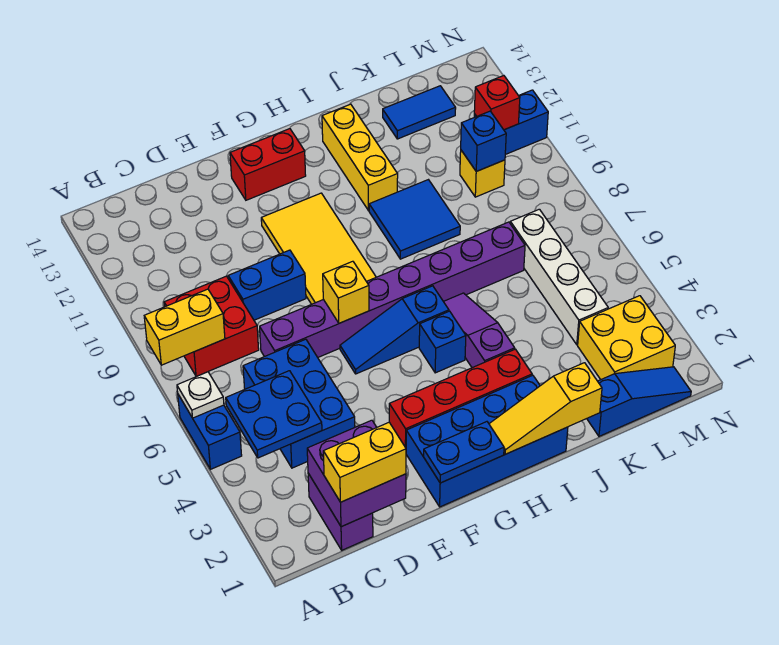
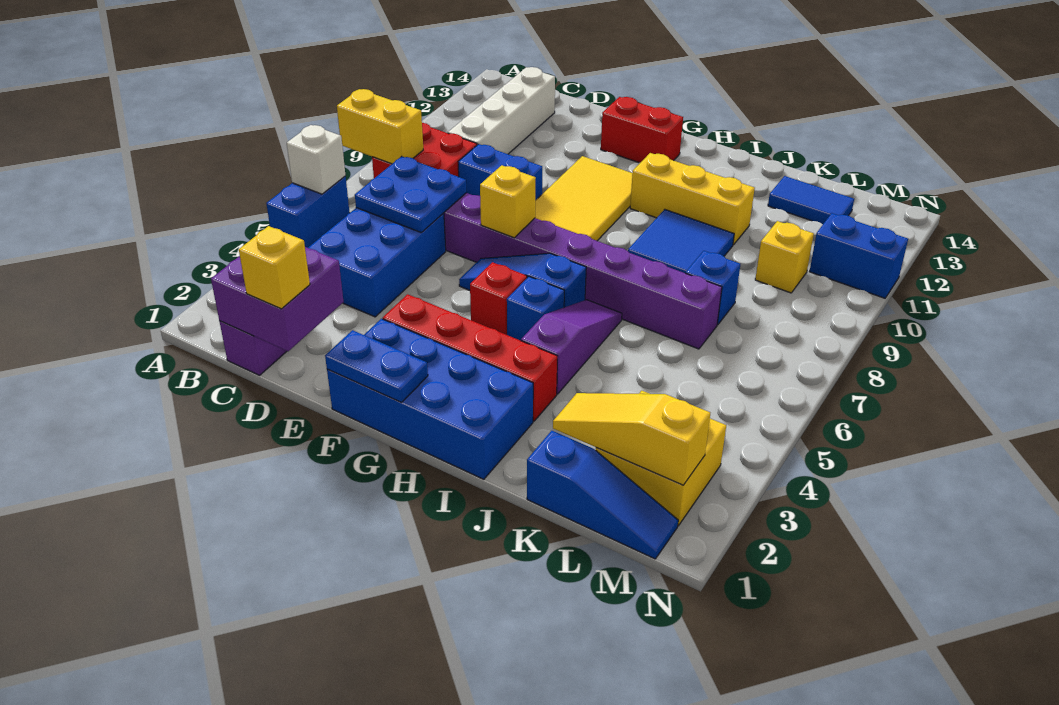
white 1x1 plate [177,372,224,418] -> white 1x1 brick [287,125,346,194]
blue 2x2 plate [226,371,322,458] -> blue 2x2 plate moved to [355,156,467,232]
yellow 1x2 brick [323,422,406,502] -> yellow 1x1 brick [239,226,310,309]
yellow 1x3 slope [489,363,602,454] -> yellow 1x3 slope moved to [553,393,710,485]
yellow 1x3 brick [322,104,398,211] -> yellow 1x3 brick turned to [630,153,755,245]
white 1x4 brick [510,209,608,345] -> white 1x4 brick moved to [448,67,555,154]
blue 1x1 brick [461,111,506,171] -> blue 1x1 brick moved to [686,251,740,325]
red 1x1 brick [474,76,520,130] -> red 1x1 brick moved to [470,262,527,335]

